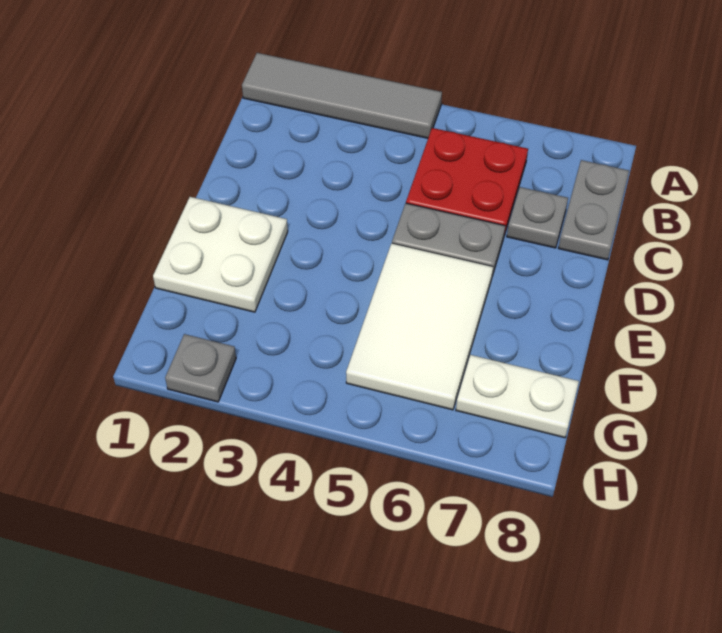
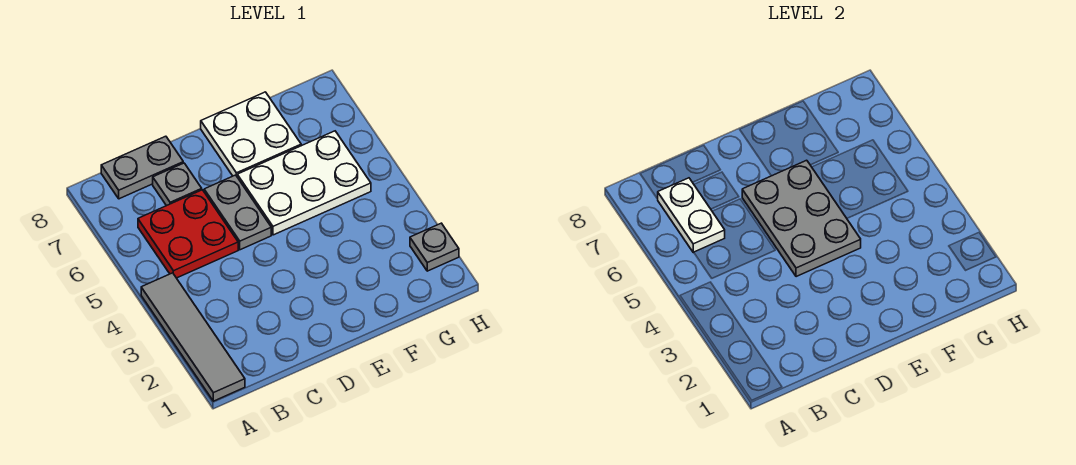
none -> grey 2x3 plate [742,160,861,277]
white 2x2 plate [153,197,288,312] -> white 2x2 plate moved to [201,92,301,176]
white 2x3 tile [346,243,493,410] -> white 2x3 plate [237,131,371,235]
white 1x2 plate [456,355,579,438] -> white 1x2 plate moved to [658,178,725,253]

